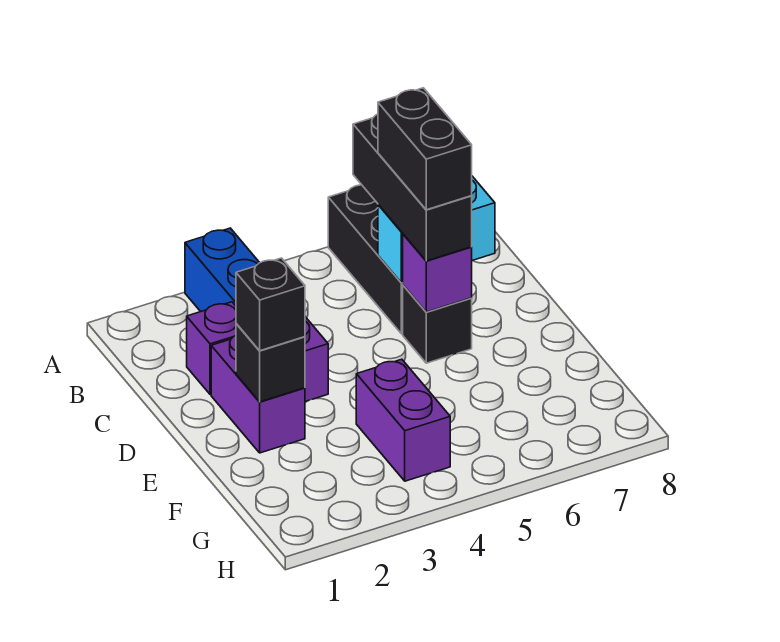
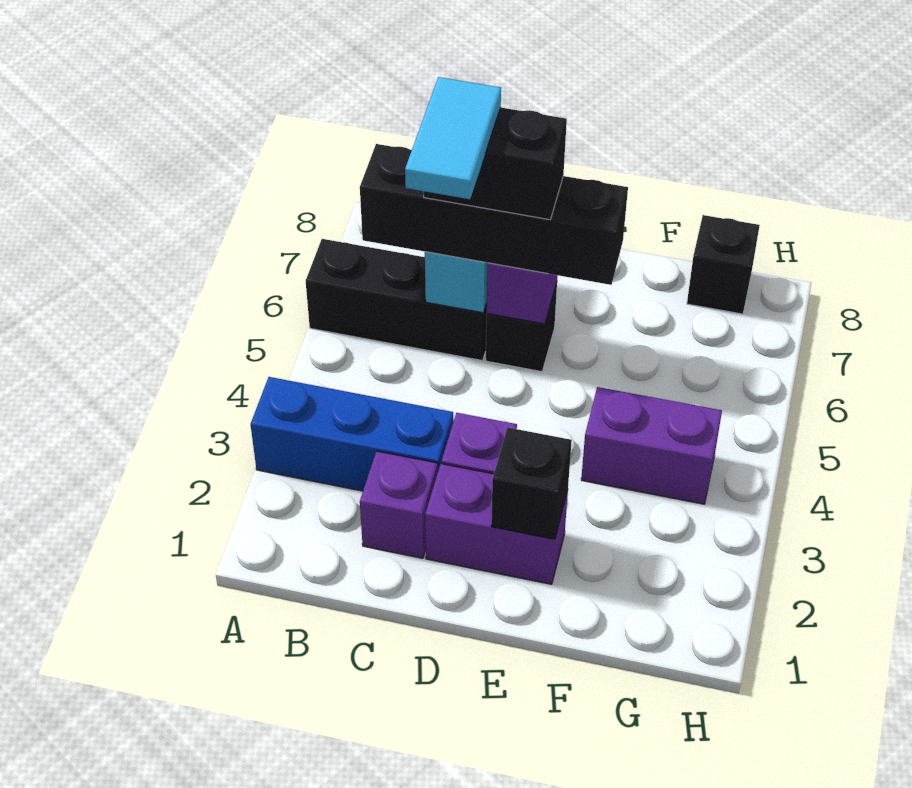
black 1x3 brick [353,114,472,261] -> black 1x4 brick [360,144,628,285]
none -> cyan 1x2 tile [405,77,501,199]
black 1x1 brick [236,258,305,351] -> black 1x1 brick moved to [687,215,760,314]

